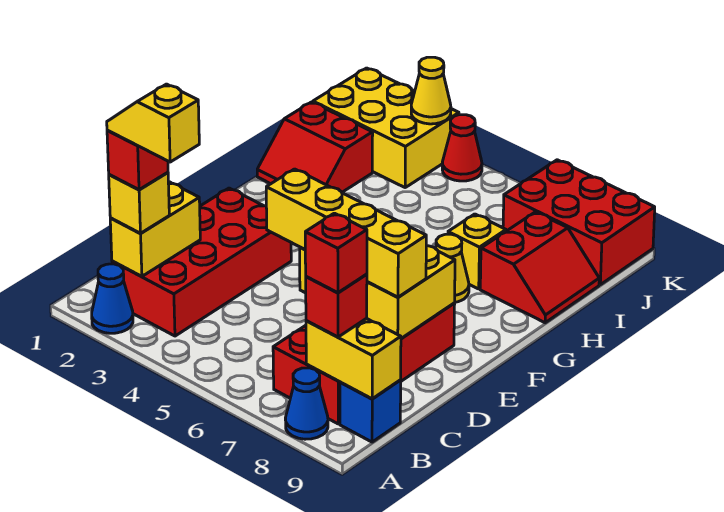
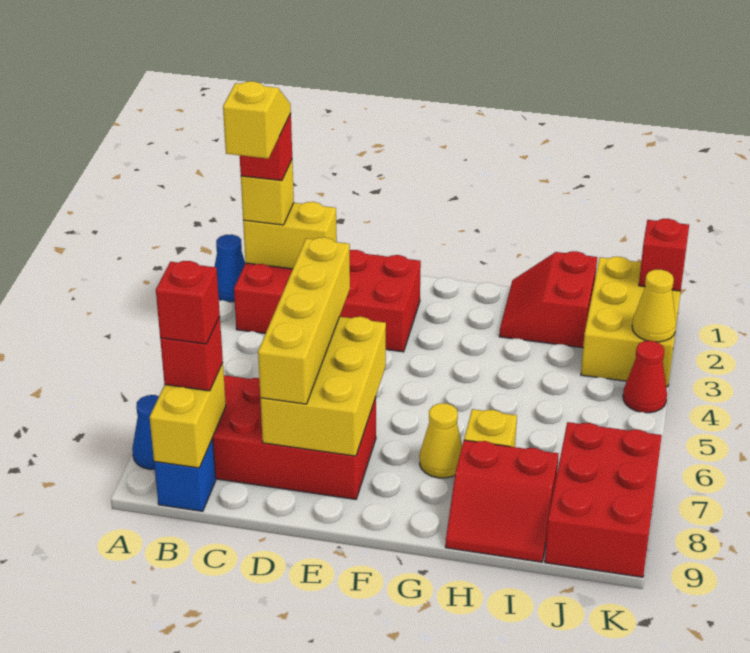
none -> red 1x1 brick [639,219,689,291]

